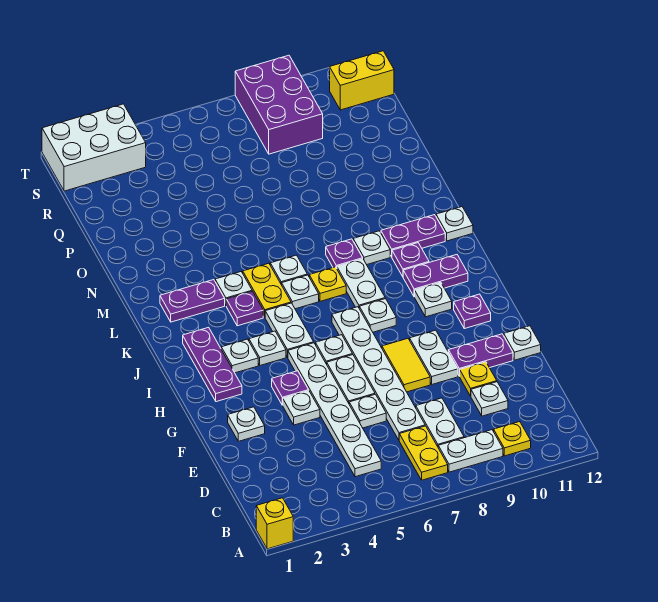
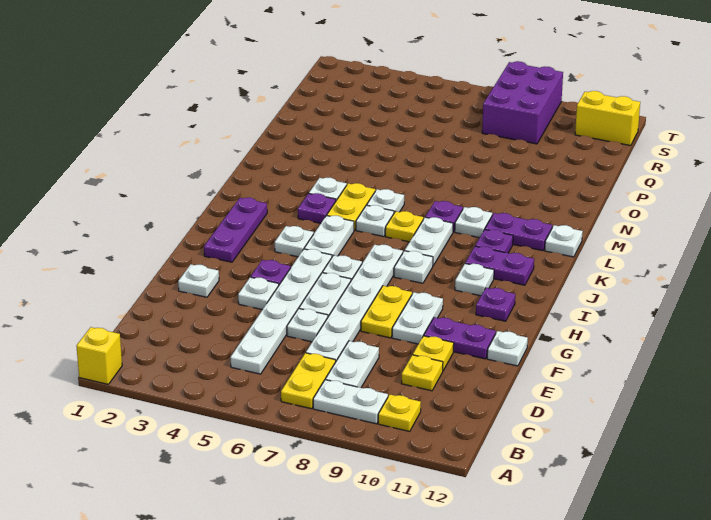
white 1x1 plate [471,382,508,416] -> yellow 1x1 plate [401,355,443,391]
yellow 1x2 tile [382,339,430,392] -> yellow 1x2 plate [361,286,412,338]
white 1x1 plate [221,339,258,373] -> none
purple 1x2 plate [160,280,225,322] -> none
white 2x3 brick [42,104,146,191] -> none

